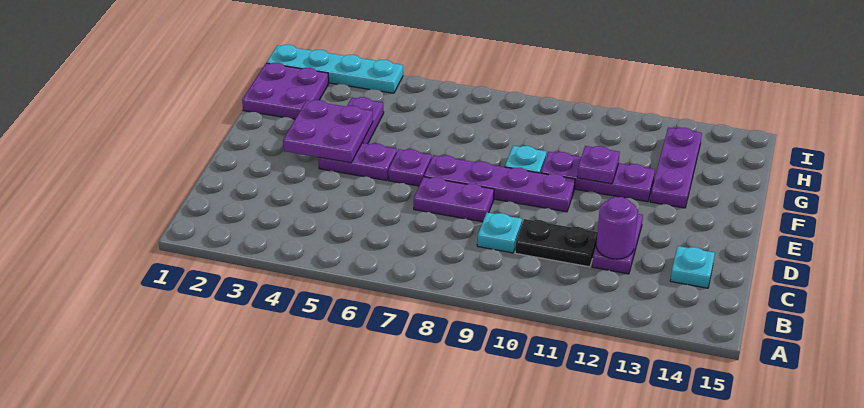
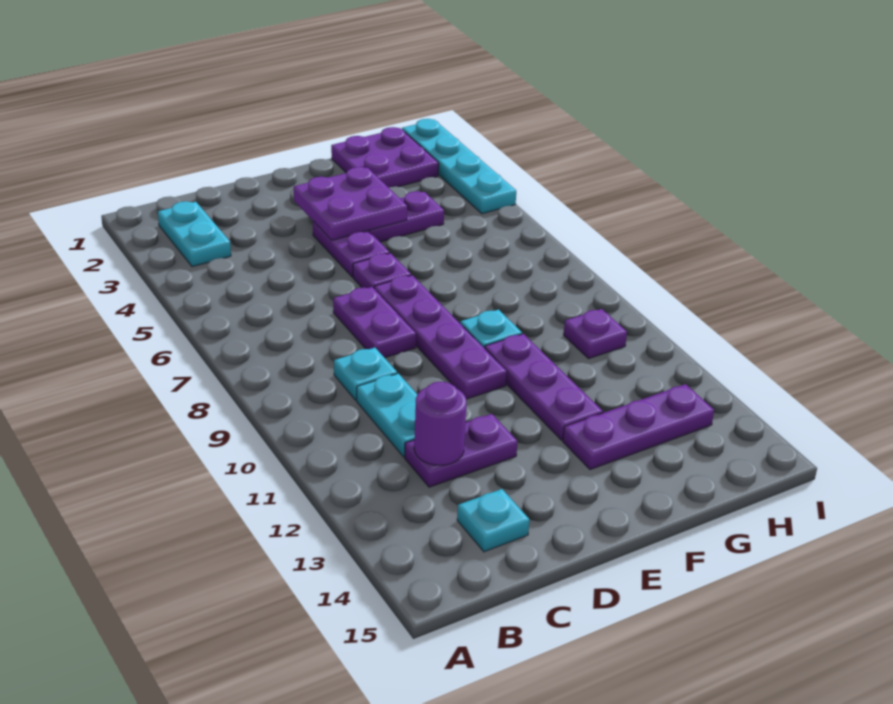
none -> cyan 1x2 plate [158,201,231,267]
black 1x2 plate [515,219,597,267] -> cyan 1x2 plate [357,373,417,457]
purple 1x1 plate [577,146,620,184] -> purple 1x1 plate moved to [564,309,627,359]

